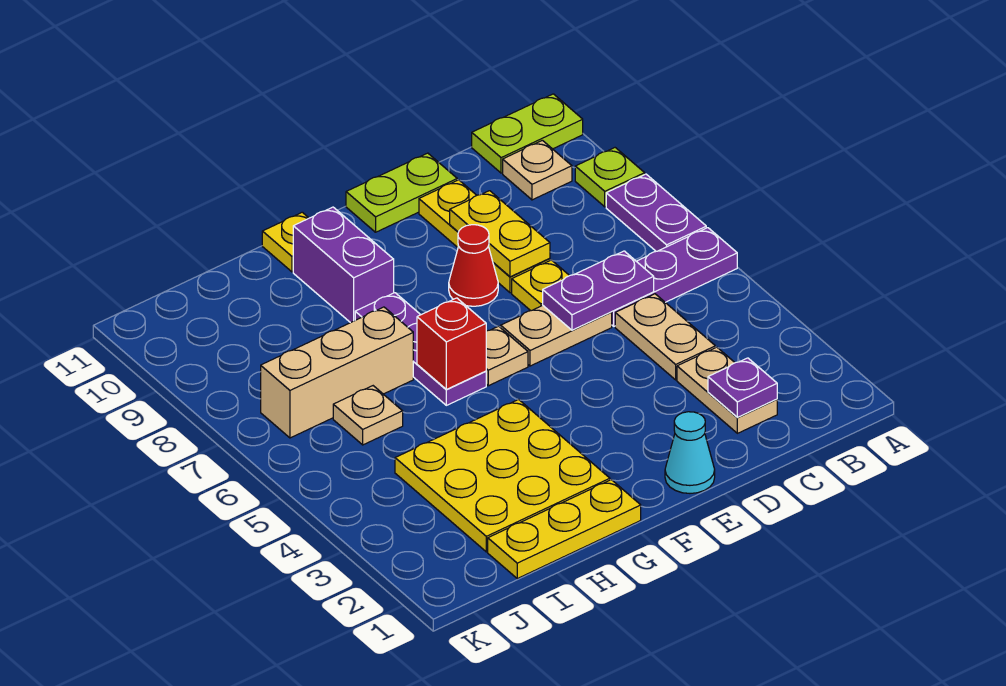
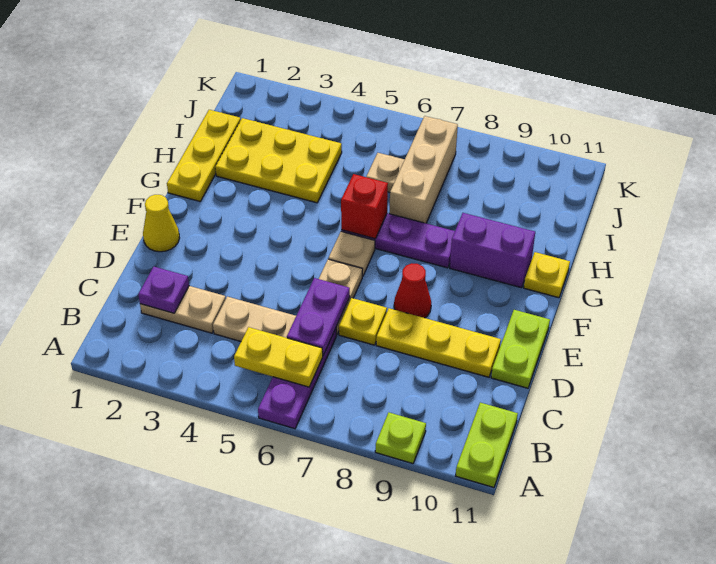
purple 1x2 plate [606,174,706,251] -> none
tan 1x1 plate [503,140,572,200] -> none
yellow 1x2 plate [450,191,550,277] -> yellow 1x2 plate moved to [234,327,323,387]
cyan 1x1 cone [665,412,715,493] -> yellow 1x1 cone [143,195,179,252]
yellow 3x3 plate [395,400,610,552] -> yellow 2x3 plate [215,118,342,203]

